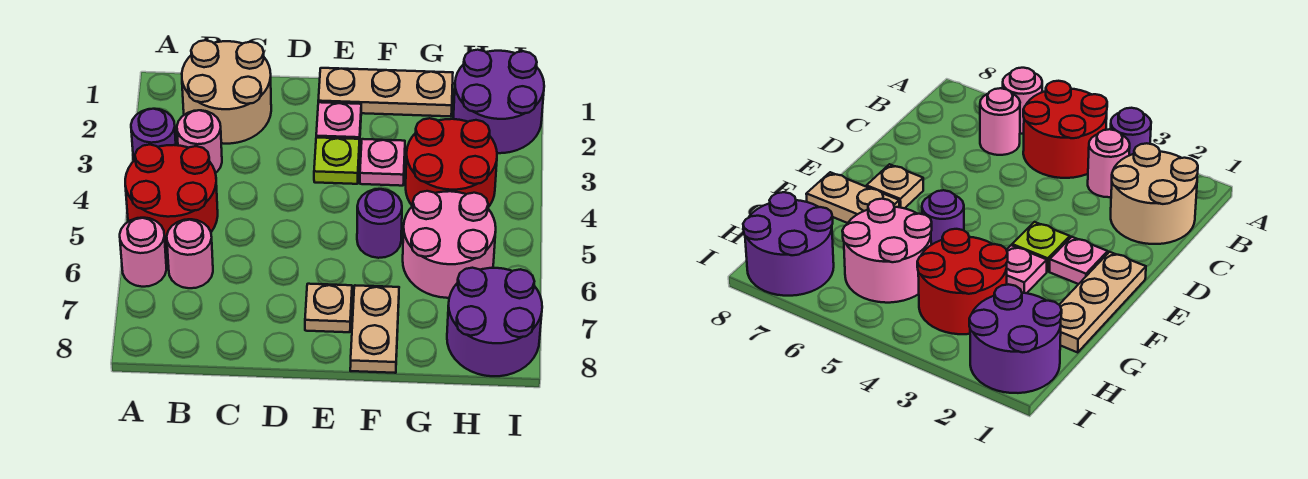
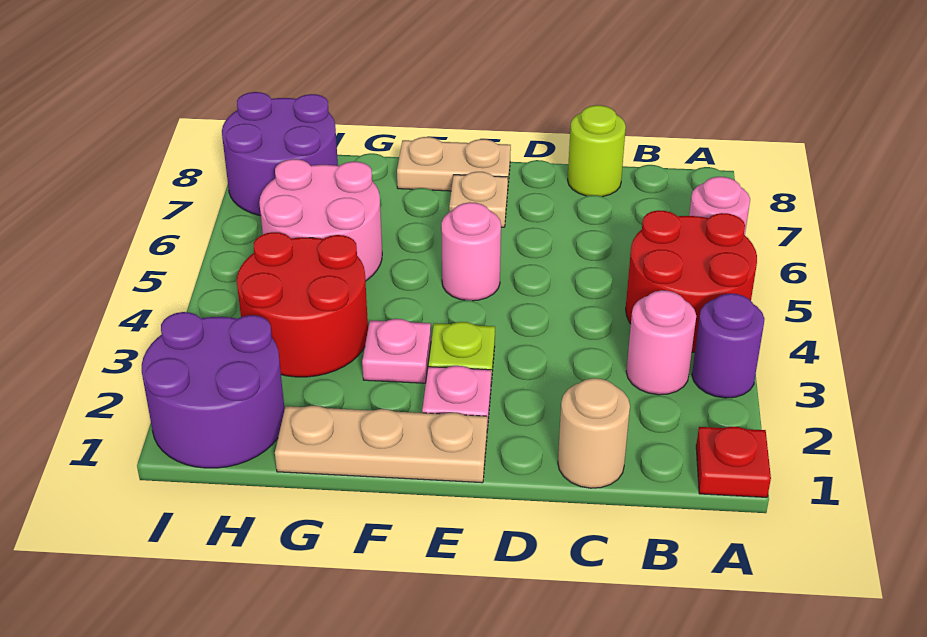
none -> red 1x1 plate [696,427,771,497]
tan 2x2 round brick [182,40,271,144] -> tan 1x1 round brick [558,378,630,488]
pink 1x1 round brick [167,219,213,288] -> pink 1x1 round brick moved to [441,202,501,301]
none -> lime 1x1 round brick [568,105,626,197]
purple 1x1 round brick [357,189,402,258] -> none
tan 1x2 plate [350,285,399,373] -> tan 1x2 plate turned to [397,137,511,191]

